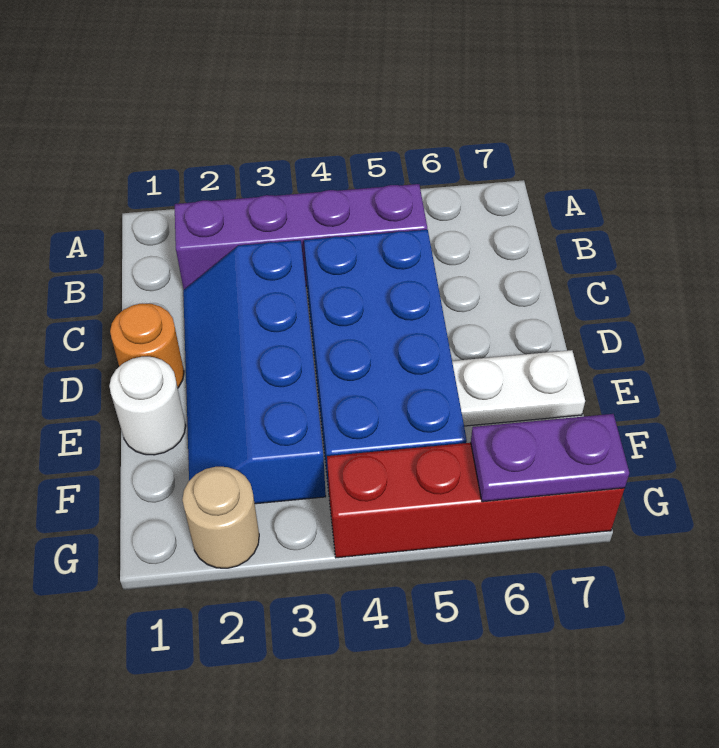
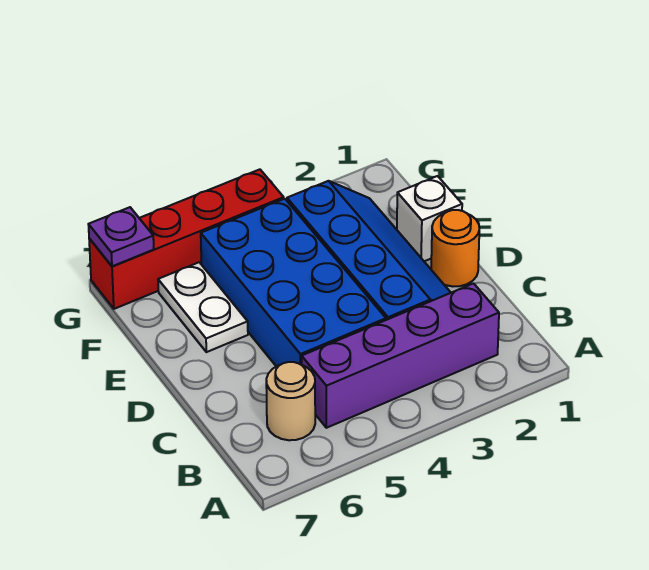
white 1x1 round brick [109,357,186,455] -> white 1x1 brick [397,176,462,261]
white 1x2 plate [452,350,585,426] -> white 1x2 plate turned to [158,262,248,352]
tan 1x1 round brick [182,467,259,568] -> tan 1x1 round brick moved to [266,362,315,440]
purple 1x2 plate [471,414,629,502] -> purple 1x1 plate [88,207,154,266]

